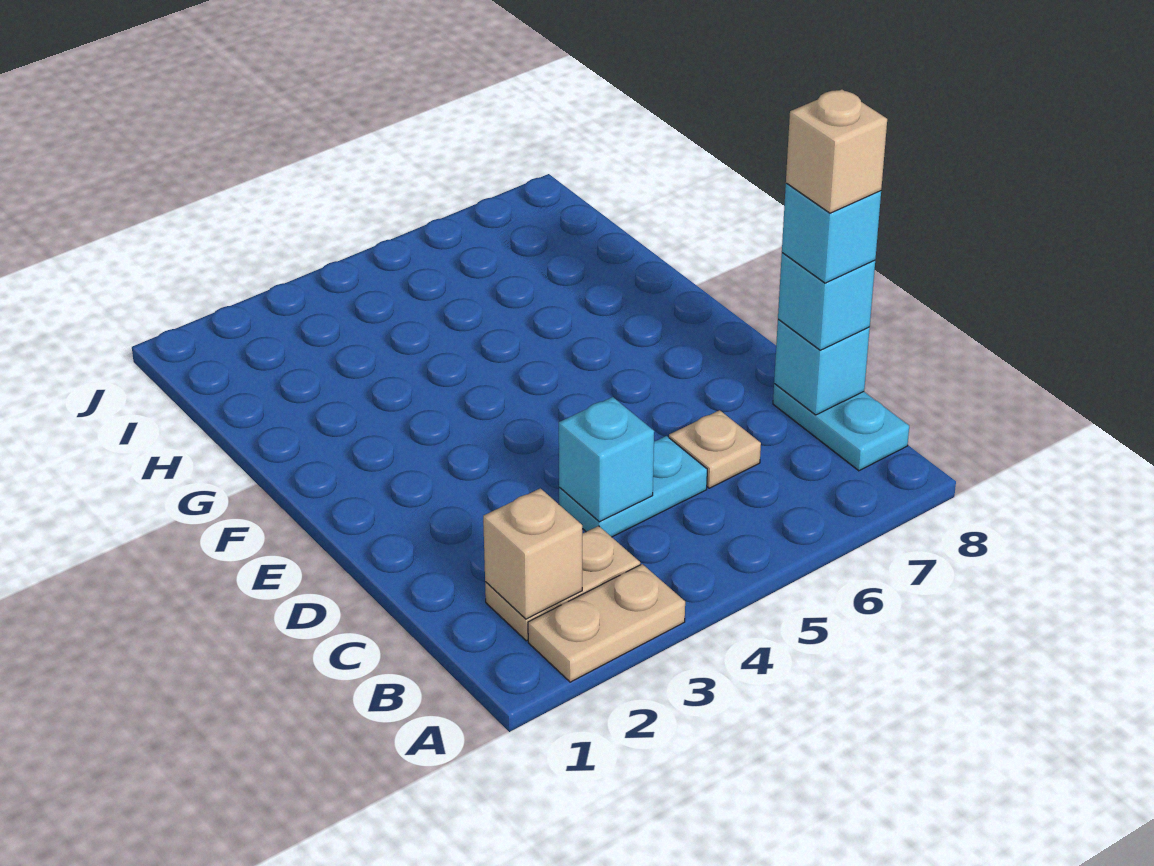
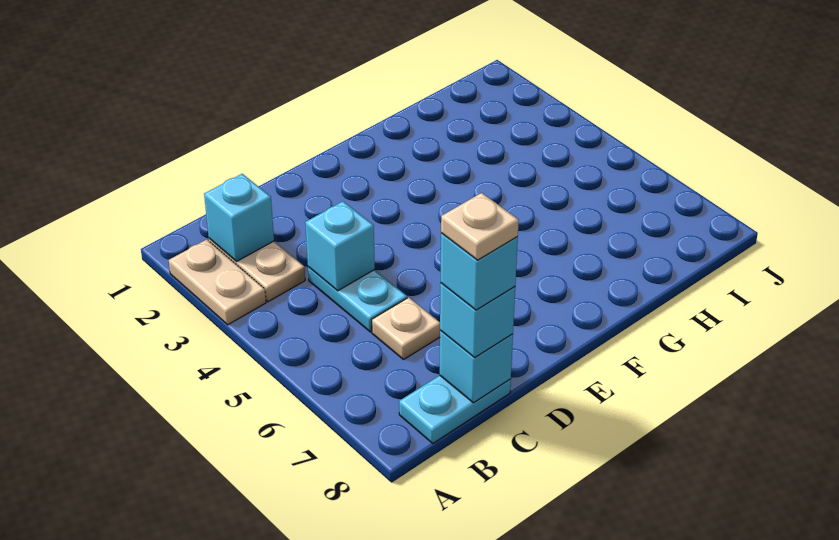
tan 1x1 brick [483,488,582,619] -> cyan 1x1 brick [204,174,274,262]
tan 1x1 brick [786,89,887,213] -> tan 1x1 plate [441,193,519,260]

